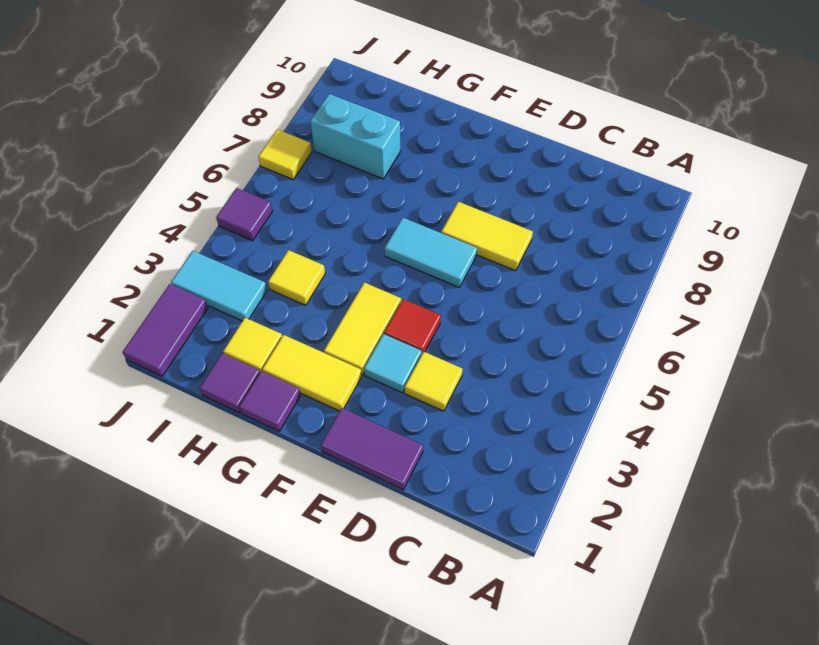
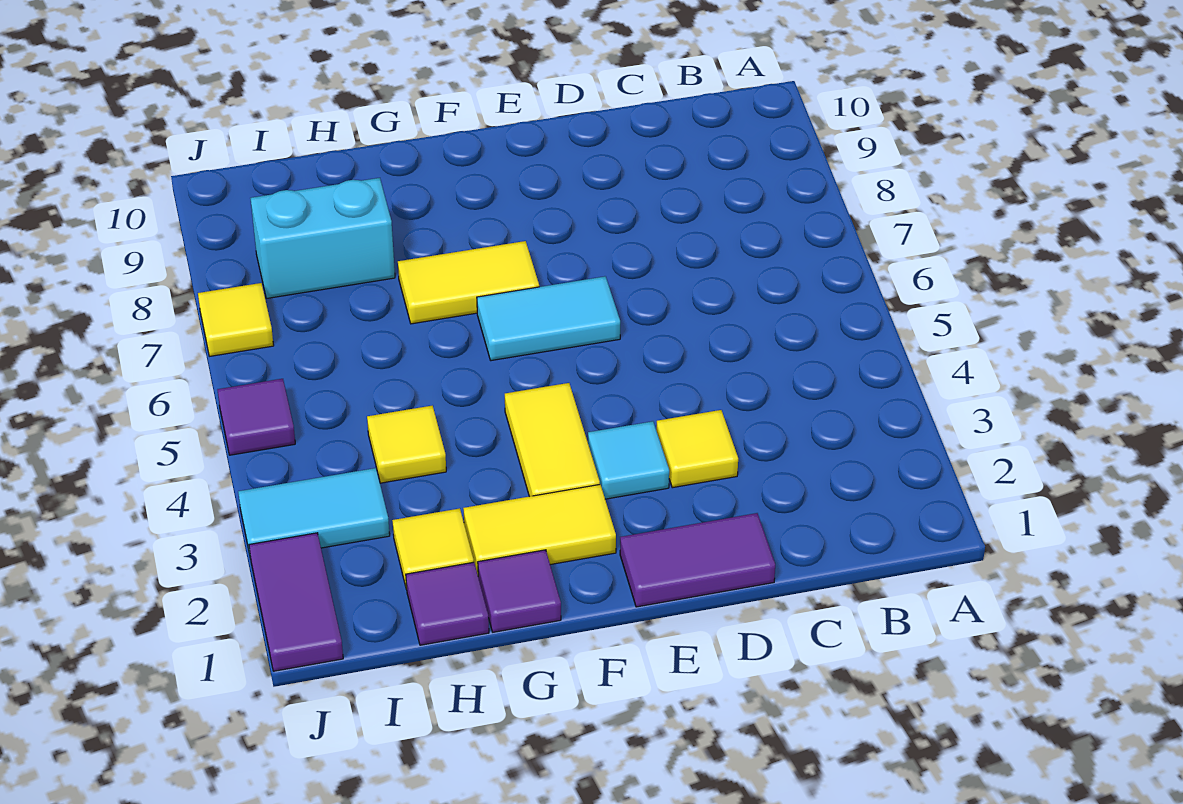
yellow 1x2 tile [441,202,533,271] -> yellow 1x2 tile moved to [398,241,539,324]
red 1x1 tile [384,299,441,354] -> none

